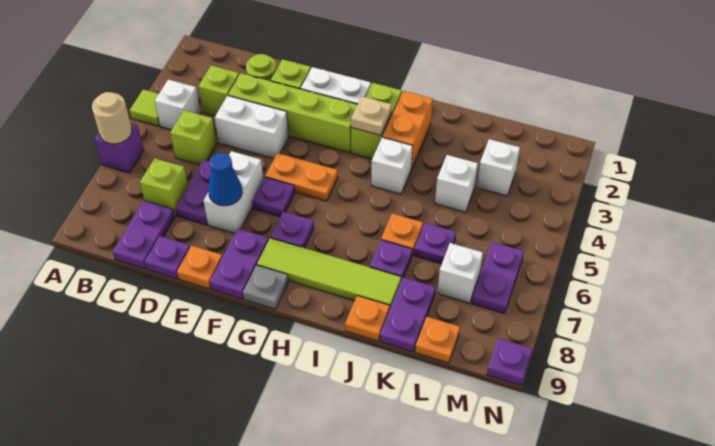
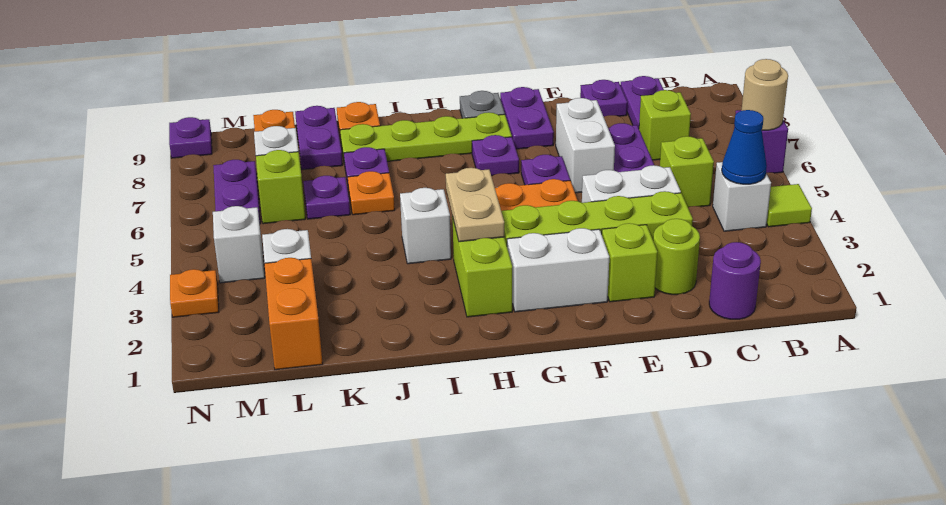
none -> purple 1x1 round brick [709,242,761,319]
lime 1x1 brick [198,66,239,116] -> lime 1x1 brick moved to [256,150,305,224]
blue 1x1 cone [208,153,242,206] -> blue 1x1 cone moved to [722,110,767,184]
orange 1x1 plate [177,246,222,289] -> orange 1x1 plate moved to [170,269,219,317]
lime 1x4 tile [257,238,401,308] -> lime 1x4 plate [340,112,512,164]
tan 1x1 plate [351,96,392,135] -> tan 1x2 plate [446,168,504,242]
orange 1x2 brick [383,91,433,169] -> orange 1x2 brick moved to [265,258,323,370]
white 1x1 brick [435,155,478,212] -> white 1x1 brick moved to [213,206,265,283]

